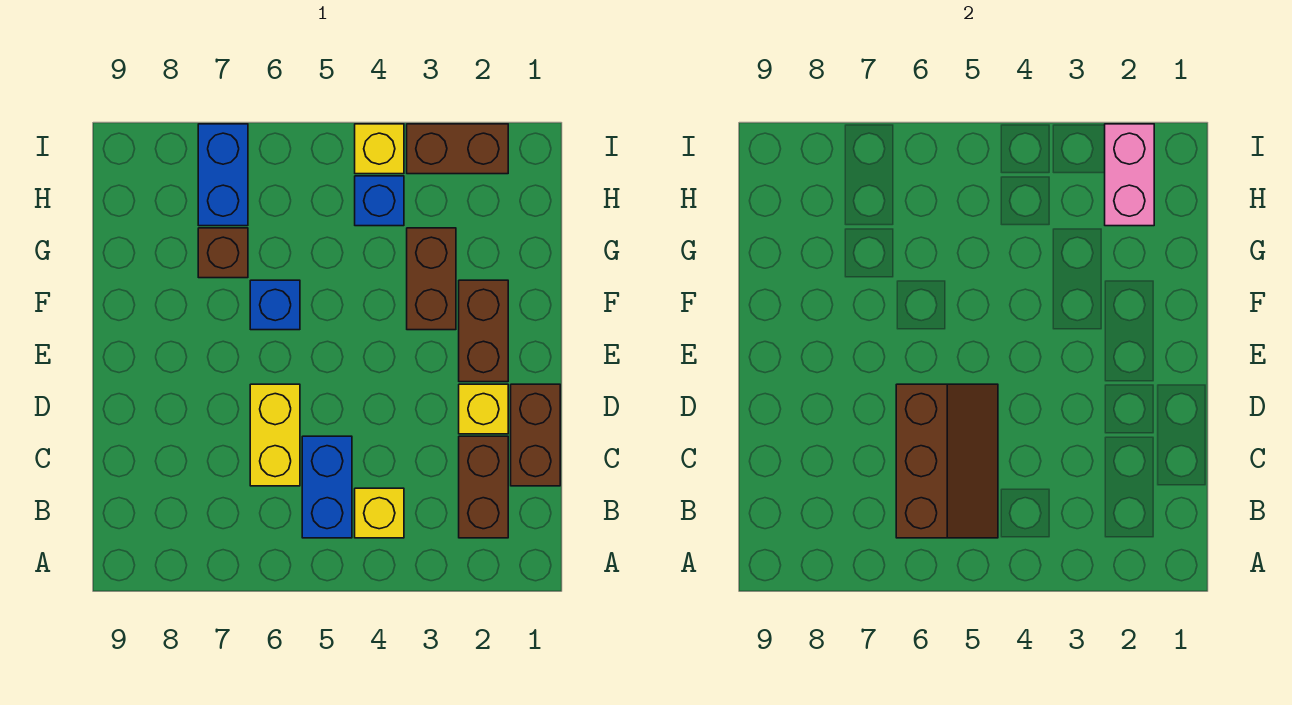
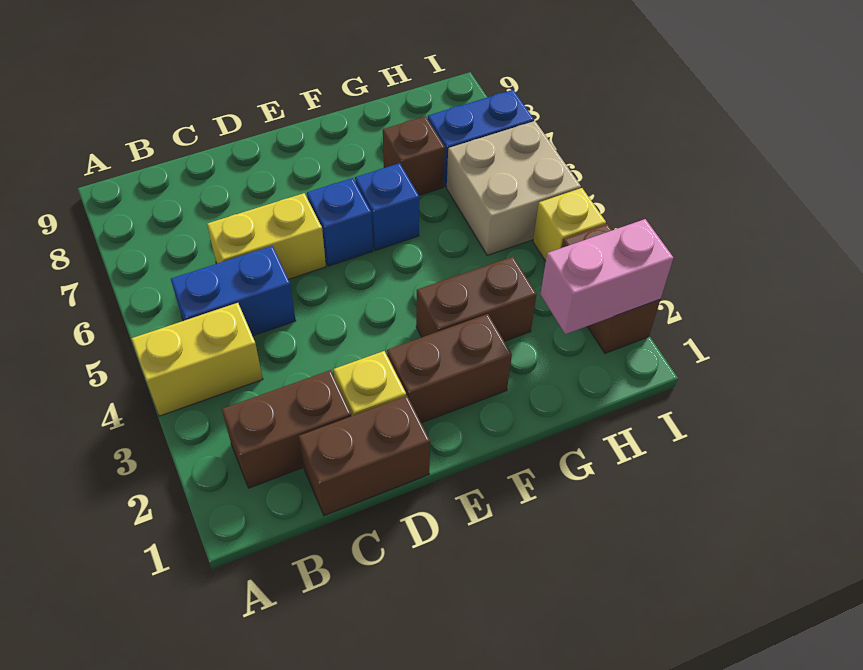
yellow 1x1 brick [355,488,404,538] -> yellow 1x2 brick [131,303,263,416]
brown 2x3 slope [896,384,998,538] -> none
blue 1x1 brick [355,176,404,226] -> blue 1x1 brick moved to [307,178,373,266]
none -> tan 2x2 brick [447,121,581,255]

